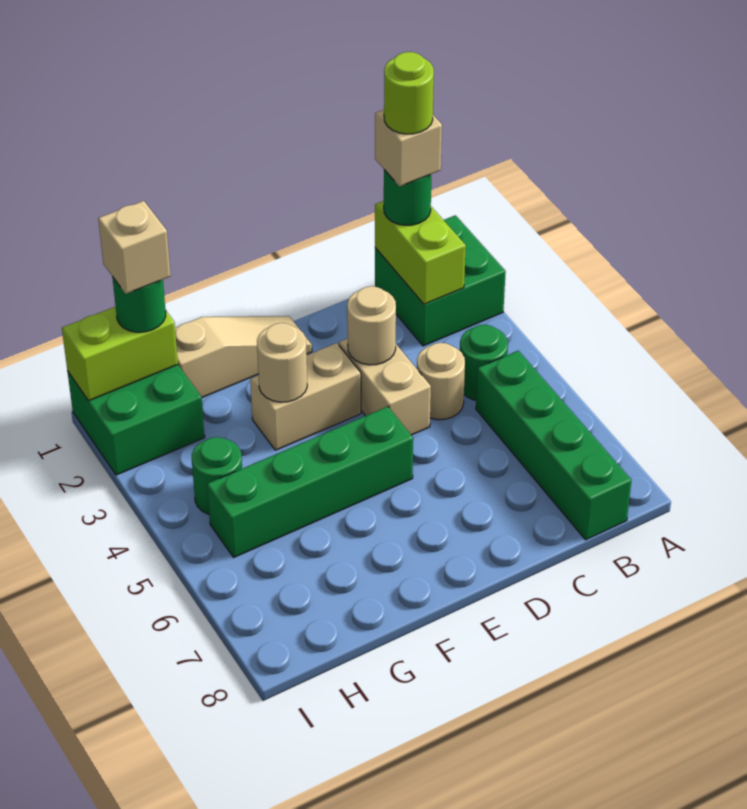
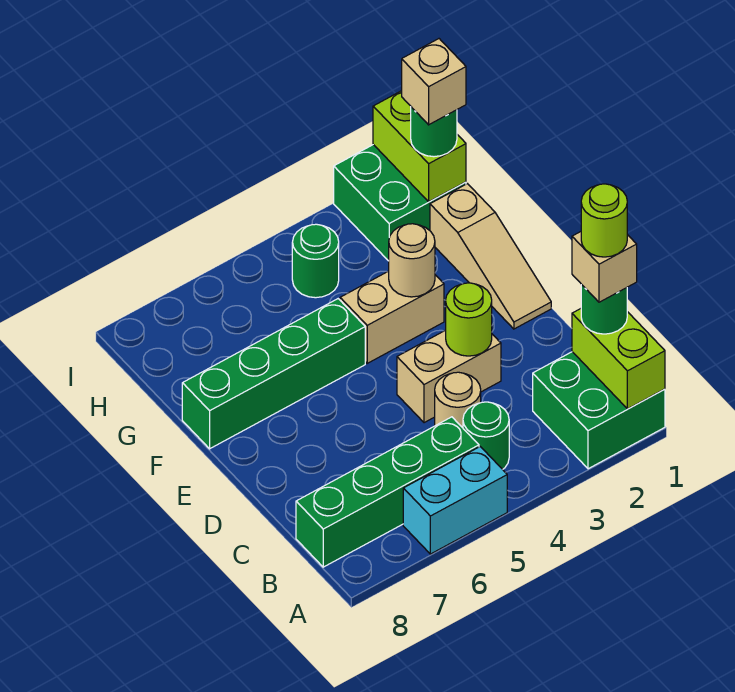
none -> cyan 1x2 brick [403,447,507,554]
lime 1x2 brick [375,201,466,304] -> lime 1x2 brick turned to [572,309,665,409]
tan 1x1 round brick [347,286,396,365] -> lime 1x1 round brick [446,283,492,356]
tan 1x2 brick [250,343,361,450] -> tan 1x2 brick turned to [340,271,444,363]
green 1x4 brick [207,407,413,557] -> green 1x4 brick turned to [182,299,365,449]

